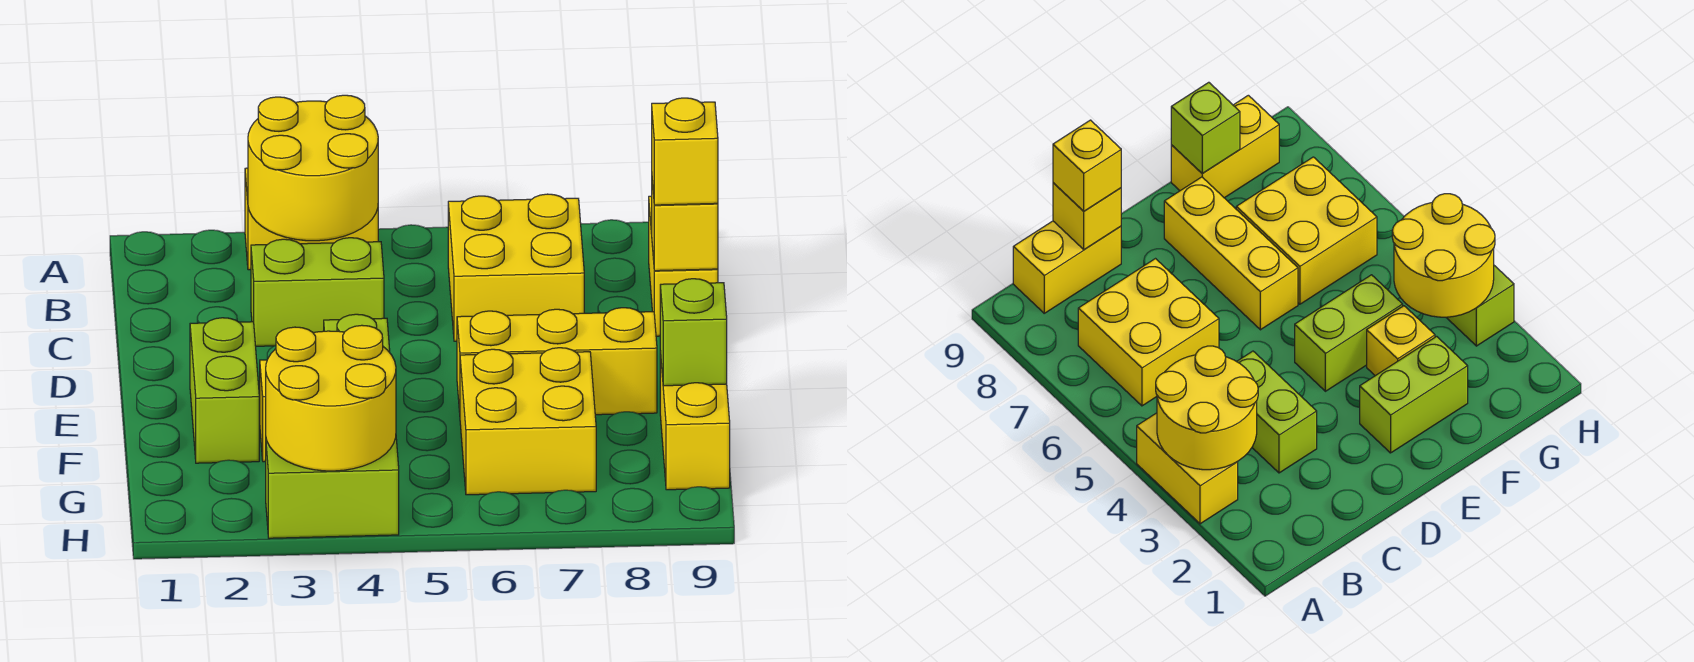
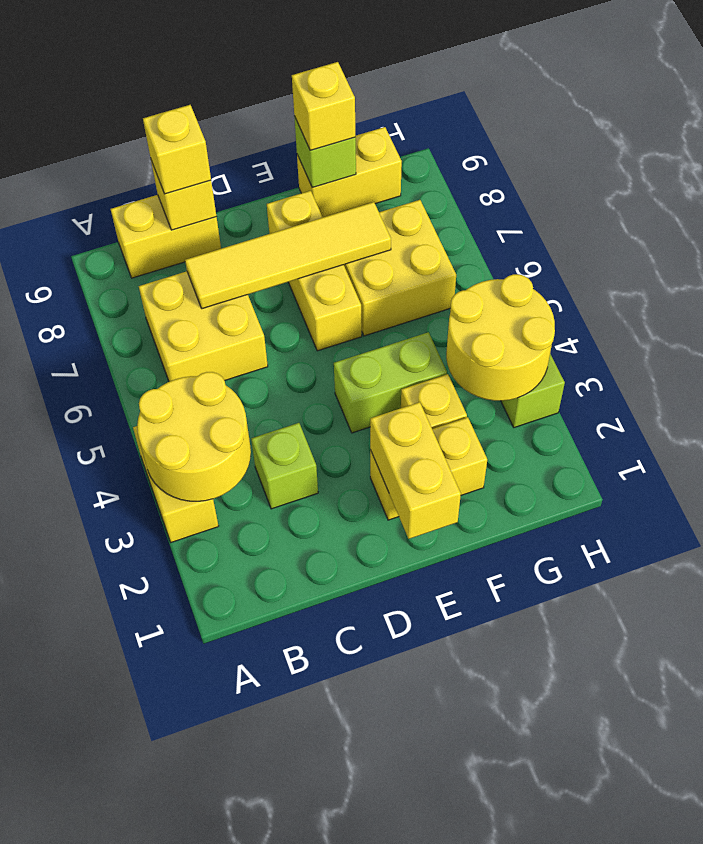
lime 1x2 brick [251,238,384,346] -> lime 1x1 brick [251,423,318,509]
none -> yellow 1x4 tile [185,202,391,309]
none -> yellow 1x2 brick [370,402,461,539]
lime 1x2 brick [190,318,259,463] -> yellow 1x2 brick [370,417,487,520]
none -> yellow 1x1 brick [292,62,356,150]

